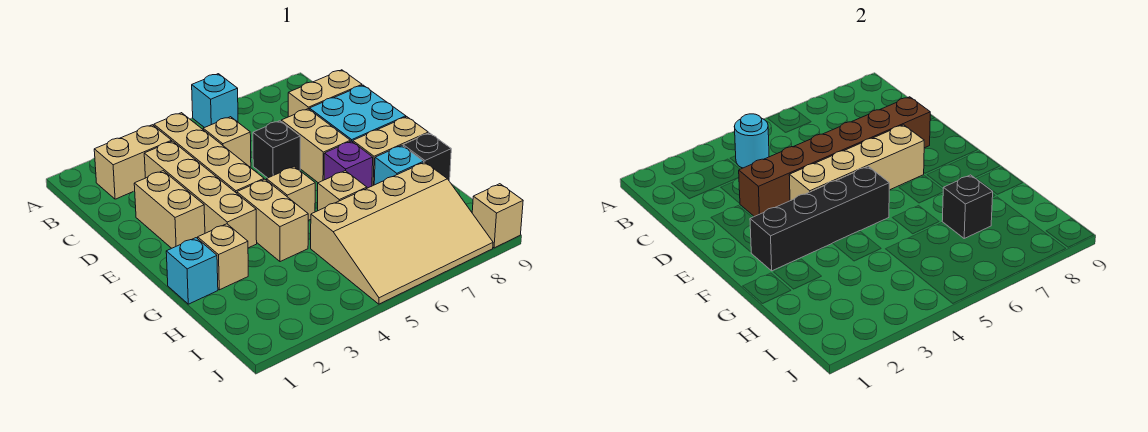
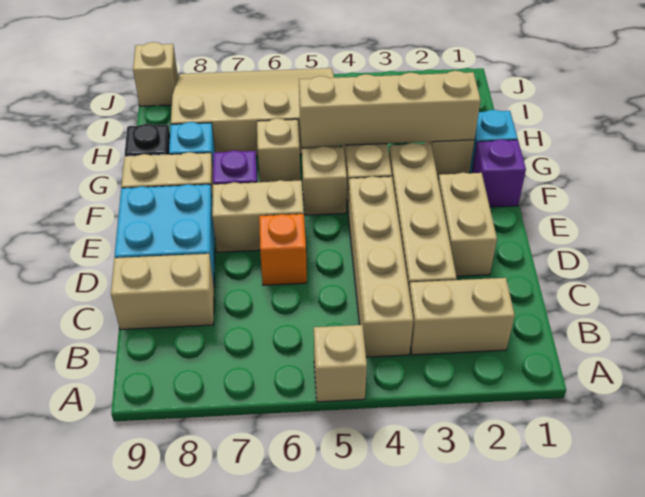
cyan 1x1 brick [192,74,238,128] -> none
cyan 1x1 round brick [734,114,769,168] -> none
tan 1x1 brick [203,117,251,167] -> tan 1x1 brick moved to [314,325,367,402]
brown 1x6 brick [739,97,930,217] -> none
black 1x1 brick [253,121,300,178] -> orange 1x1 brick [259,214,307,285]
tan 1x2 brick [281,109,350,183] -> tan 1x2 brick turned to [212,180,304,252]
tan 1x4 brick [789,125,924,201] -> tan 1x4 brick moved to [299,71,481,147]
none -> purple 1x1 brick [472,139,526,207]
black 1x4 brick [750,166,889,271] -> none
black 1x1 brick [942,175,993,238] -> none

